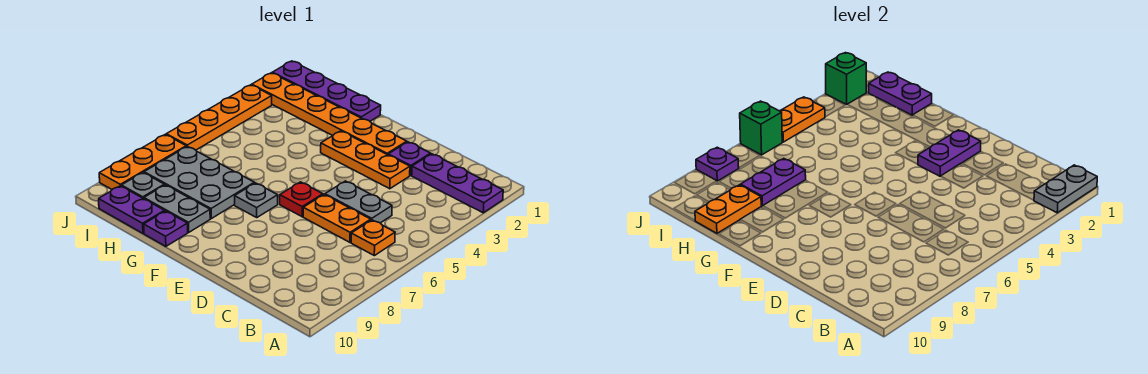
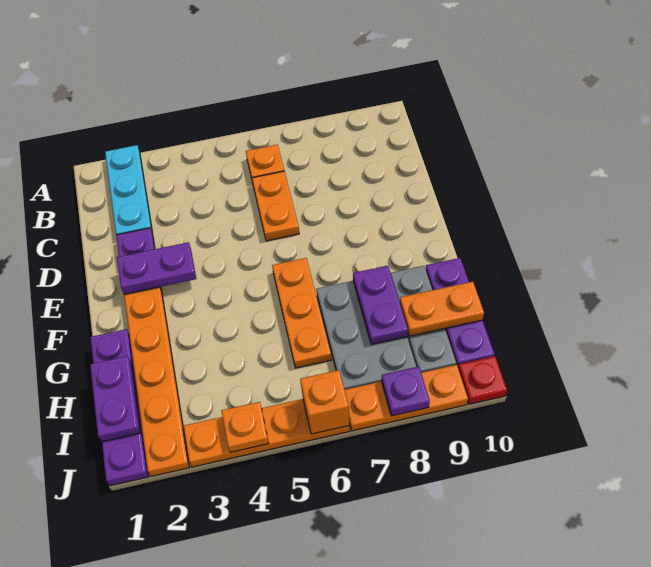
grey 1x2 plate [1034,165,1097,213] -> none
purple 1x3 plate [412,154,503,213] -> cyan 1x3 plate [105,145,153,235]
grey 1x2 plate [325,181,392,223] -> none
orange 1x3 plate [321,131,410,189] -> orange 1x3 plate moved to [272,258,331,368]
red 1x1 plate [280,182,323,217] -> red 1x1 plate moved to [458,356,507,404]
grey 1x1 plate [235,183,278,217] -> none
purple 1x2 plate [741,159,806,206] -> purple 1x2 plate turned to [353,266,408,345]
green 1x1 brick [826,53,866,104] -> none
orange 1x2 plate [780,97,825,142] -> orange 1x1 plate [222,402,268,452]
green 1x1 brick [740,101,782,155] -> orange 1x1 brick [300,370,349,434]

